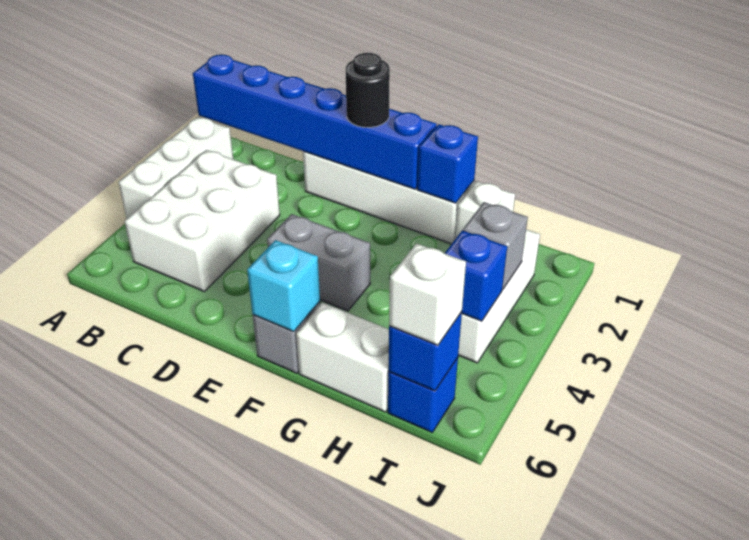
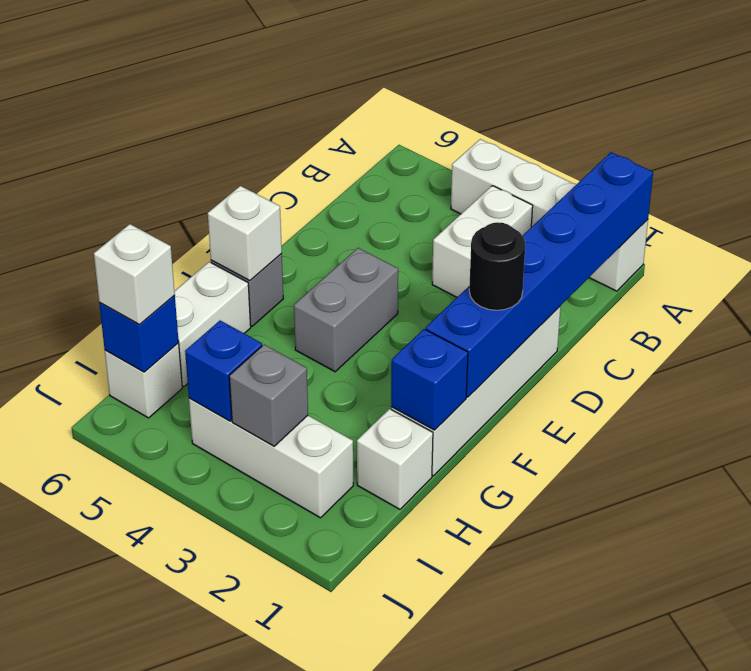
white 1x3 brick [119,117,233,219] -> white 1x4 brick [451,139,648,291]
white 2x3 brick [124,150,280,291] -> white 1x2 brick [432,186,533,297]
cyan 1x1 brick [247,240,320,332] -> white 1x1 brick [208,186,282,281]
blue 1x1 brick [388,358,458,432] -> white 1x1 brick [105,343,182,418]

